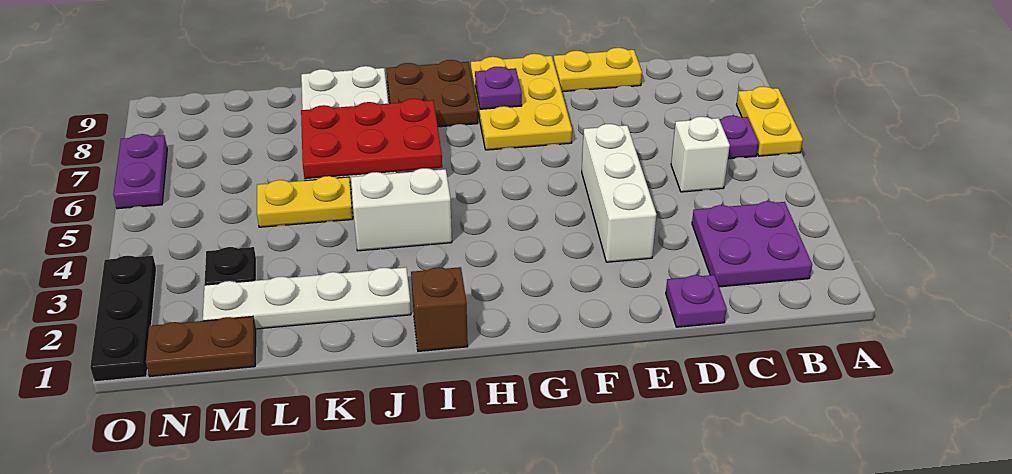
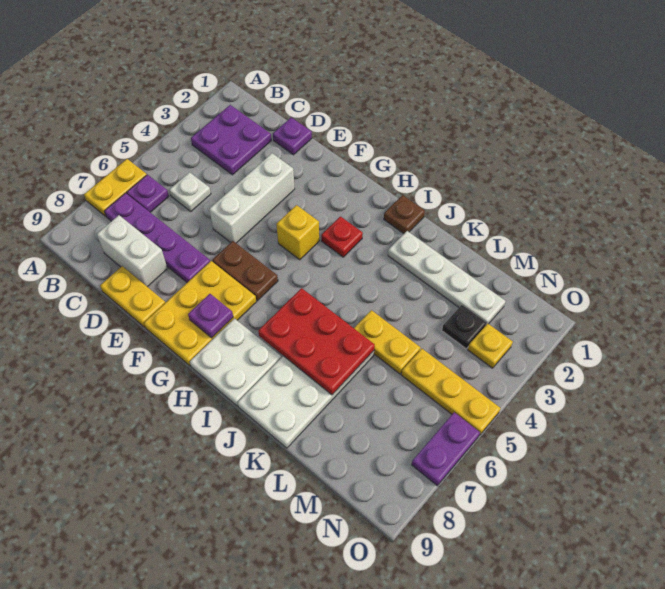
none -> purple 1x4 plate [104,193,210,283]
white 1x1 brick [671,117,730,192] -> white 1x1 plate [169,172,211,211]
none -> yellow 1x1 brick [276,205,319,260]
none -> red 1x1 plate [321,217,363,257]
brown 2x2 plate [386,60,478,127] -> white 2x2 plate [190,319,281,406]
brown 1x1 brick [411,267,468,351] -> brown 1x1 plate [384,195,425,234]
white 1x2 brick [351,168,452,251] -> white 1x2 brick moved to [97,215,167,287]
brown 1x2 plate [146,316,256,377] -> brown 1x2 plate moved to [212,241,278,301]
none -> yellow 1x3 plate [401,349,500,435]
none -> yellow 1x1 plate [468,324,513,368]
black 1x3 plate [90,256,156,382] -> none

